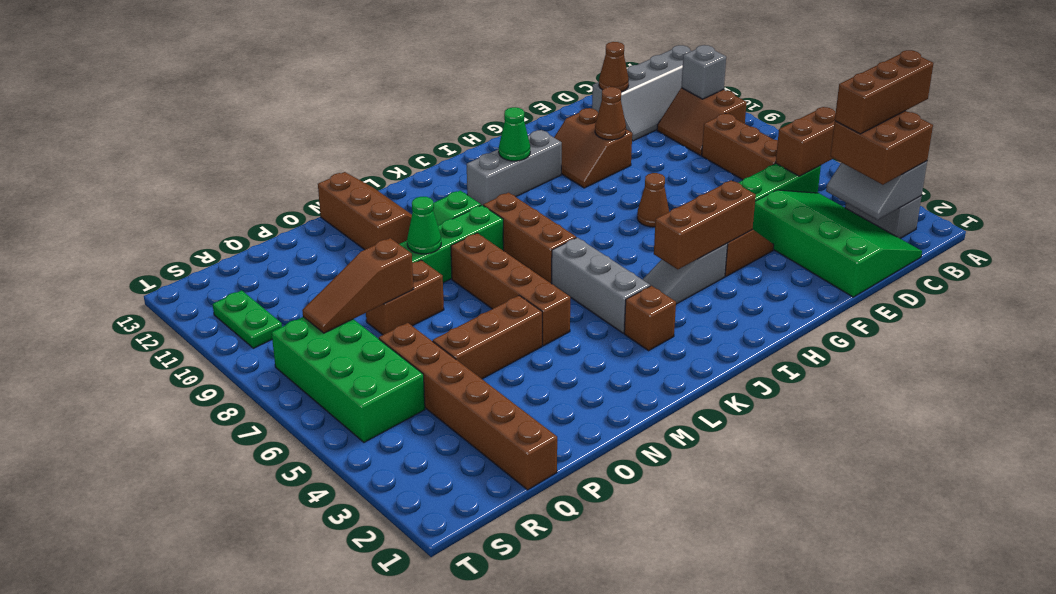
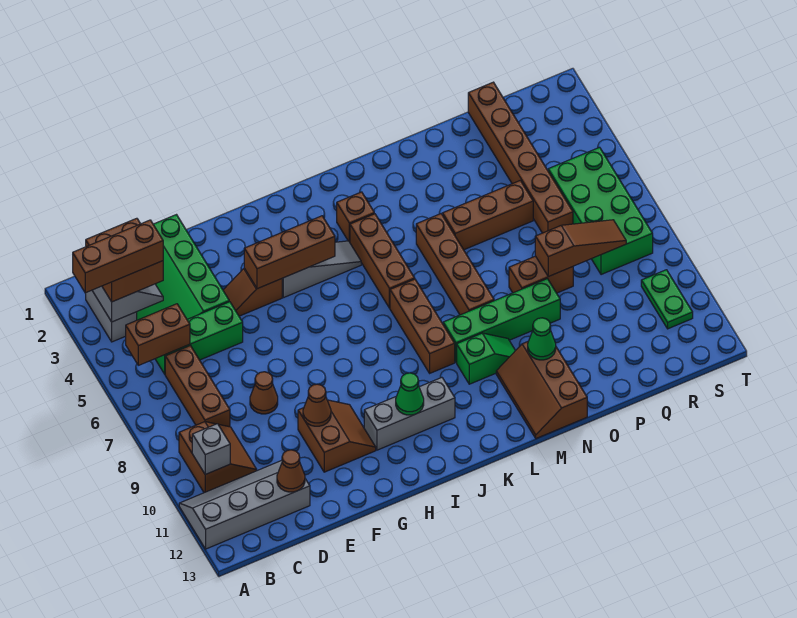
brown 1x1 cone [637,173,669,227] -> brown 1x1 cone moved to [250,372,278,414]
grey 1x3 brick [552,237,650,333] -> brown 1x3 brick [350,214,415,308]
green 1x1 cone [407,197,441,254] -> green 1x1 cone moved to [528,318,556,360]

